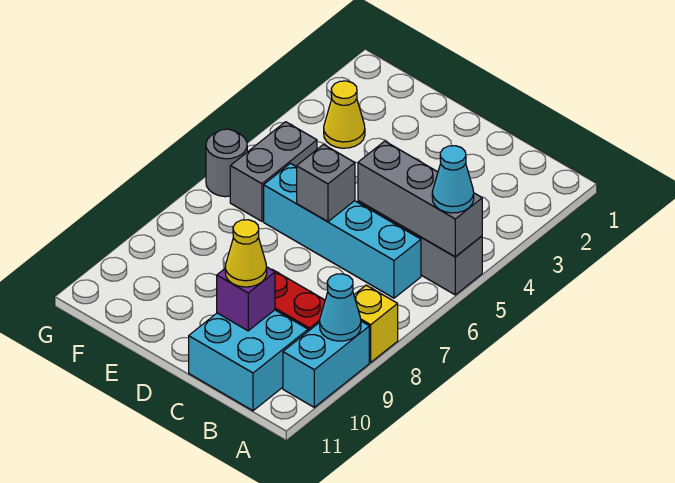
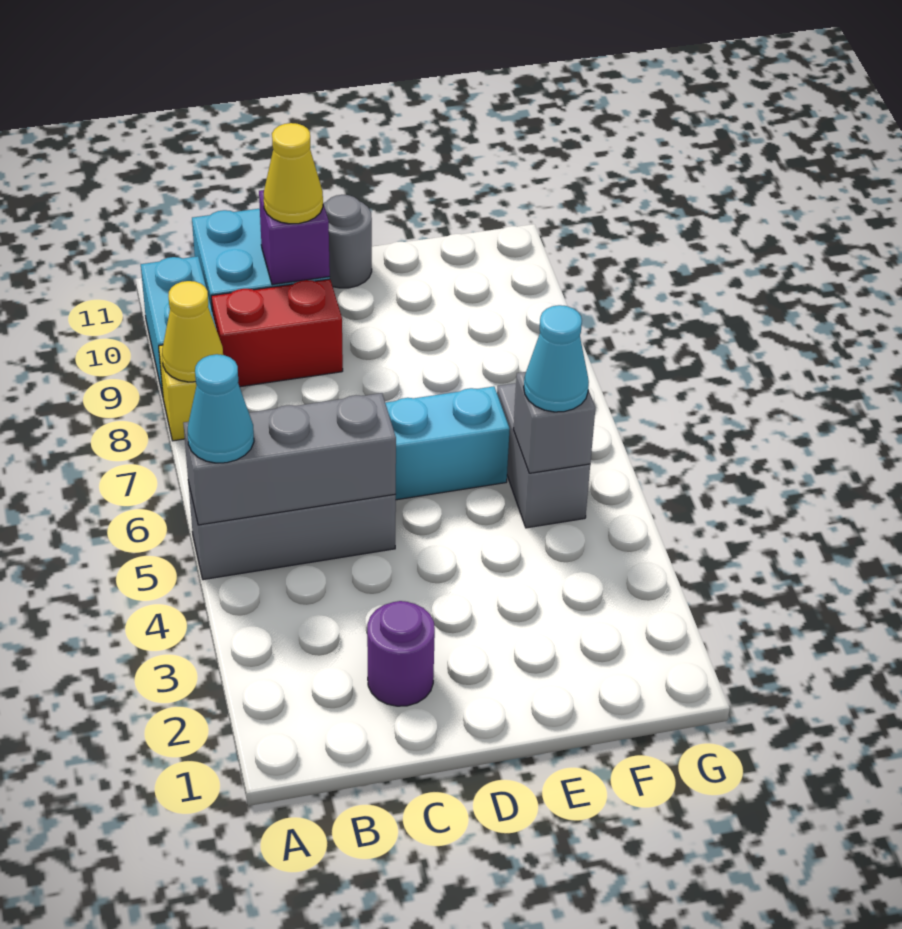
cyan 1x1 cone [320,274,361,341] -> cyan 1x1 cone moved to [524,305,589,412]
none -> purple 1x1 round brick [367,601,435,706]
grey 1x1 brick [297,145,355,222] -> grey 1x1 brick moved to [513,372,595,473]
yellow 1x1 cone [324,81,365,148] -> yellow 1x1 cone moved to [162,281,223,382]
grey 1x1 round brick [206,129,247,197] -> grey 1x1 round brick moved to [323,195,372,288]

